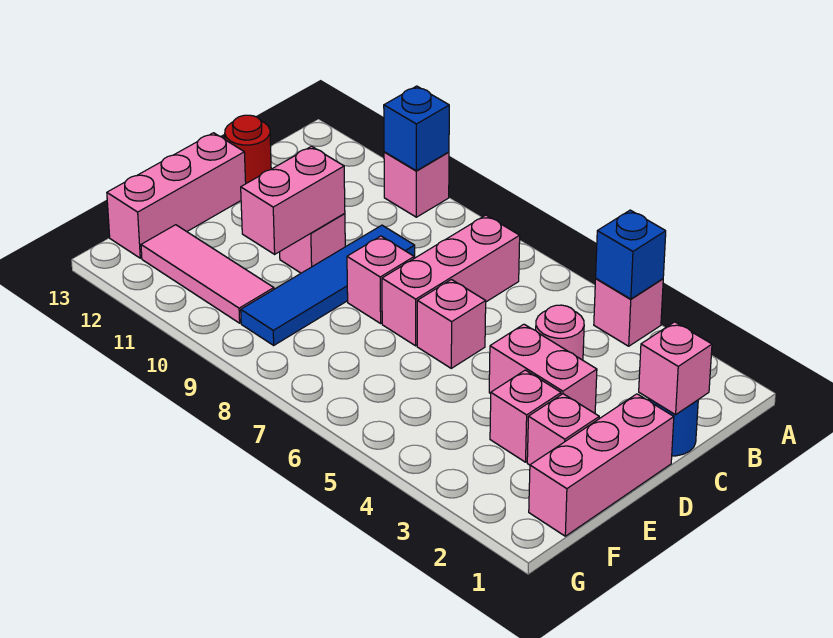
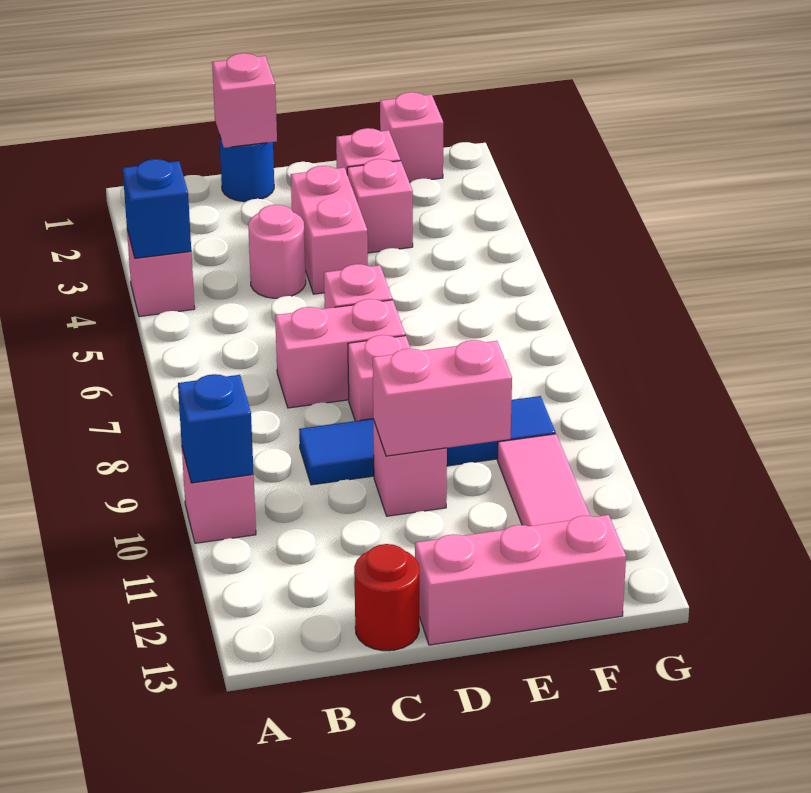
pink 1x3 brick [382,215,520,346] -> pink 1x2 brick [275,299,405,408]
pink 1x3 brick [529,394,674,536] -> pink 1x1 brick [380,92,443,182]

